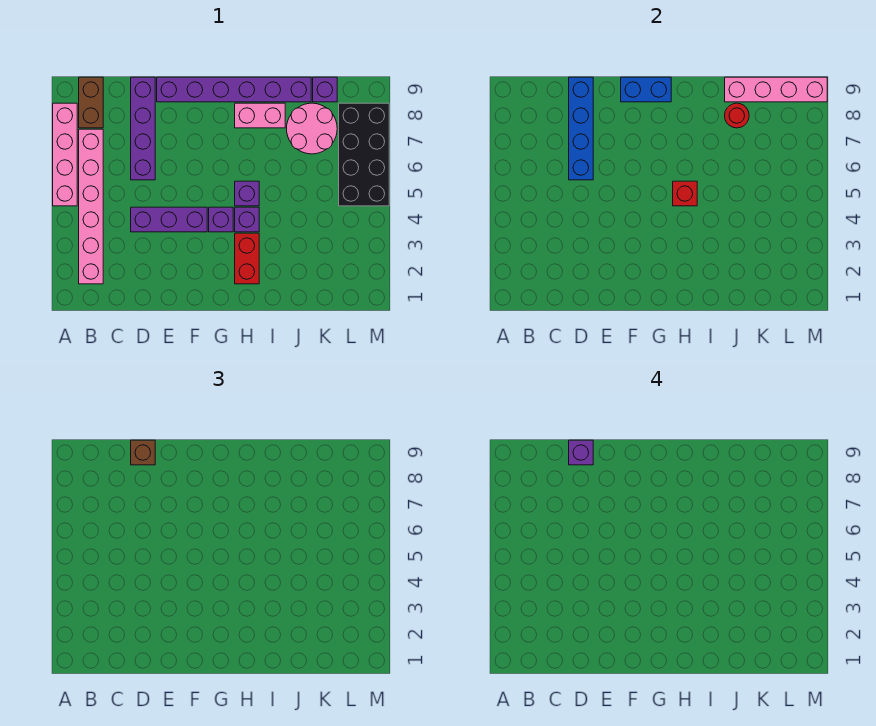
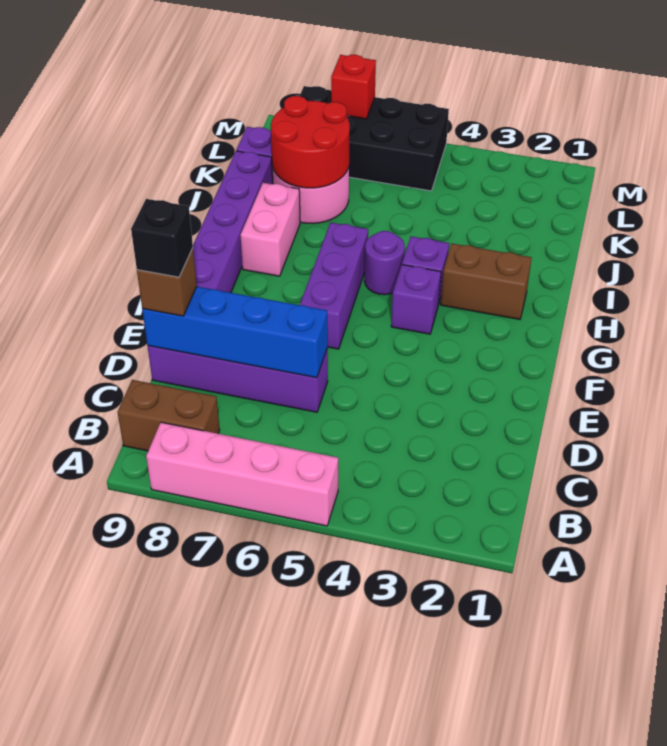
pink 1x6 brick [79,129,103,284] -> none
purple 1x3 brick [131,207,207,232] -> purple 1x3 brick moved to [300,223,368,349]
purple 1x1 brick [569,440,593,465] -> black 1x1 brick [131,199,193,277]
blue 1x2 brick [621,77,671,102] -> none
red 1x2 brick [235,233,259,284] -> brown 1x2 brick [441,243,532,319]
purple 1x1 brick [235,181,259,206] -> purple 1x1 round brick [364,231,405,295]
red 1x1 brick [673,181,697,206] -> red 1x1 brick moved to [331,55,376,119]
red 1x1 round brick [725,103,749,128] -> red 2x2 round brick [271,96,350,188]
pink 1x4 brick [725,77,827,102] -> none

